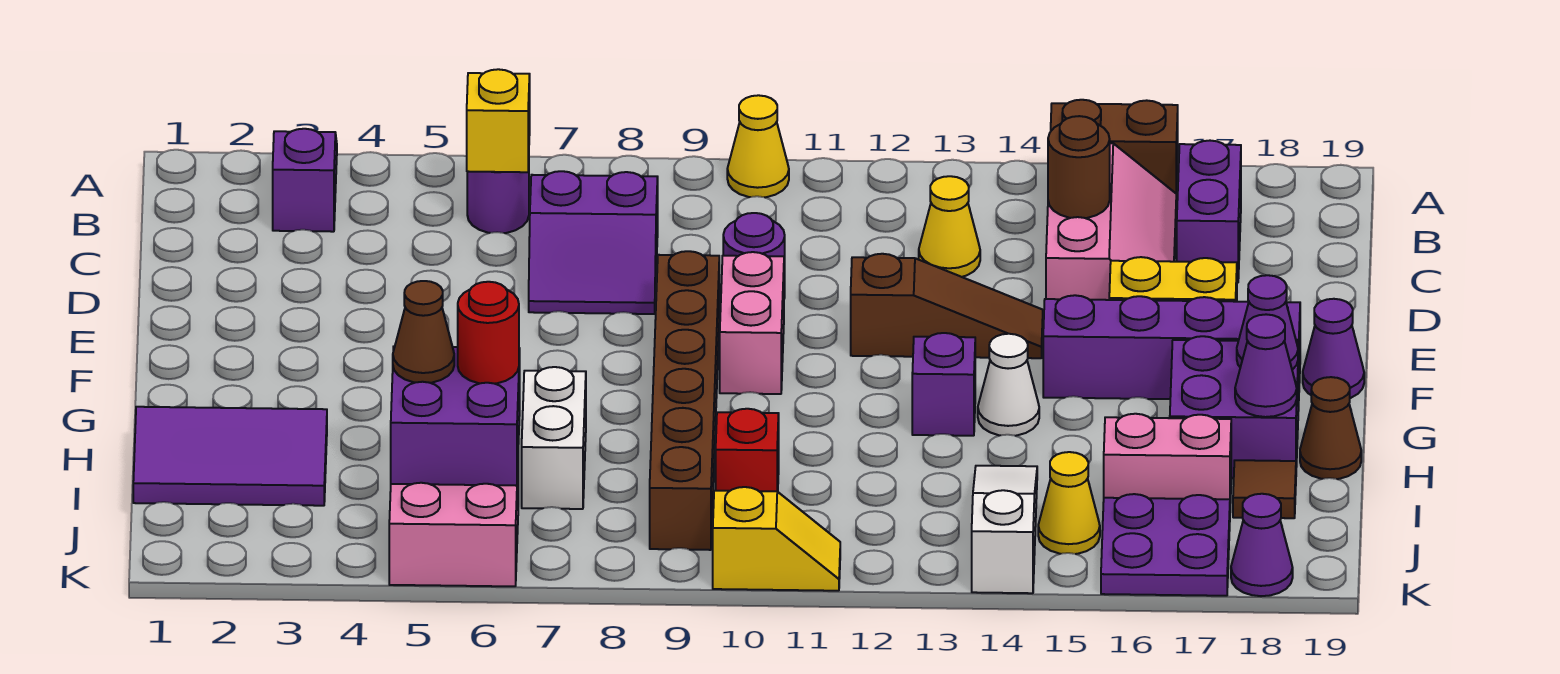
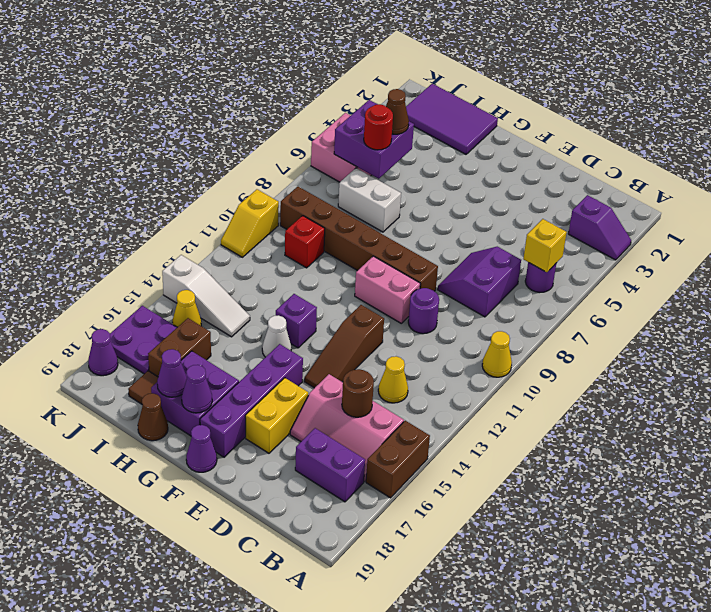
purple 2x3 tile [133,407,327,506] -> purple 2x3 tile turned to [406,84,498,154]
pink 1x2 brick [1104,414,1231,503] -> brown 1x2 brick [148,318,211,377]

